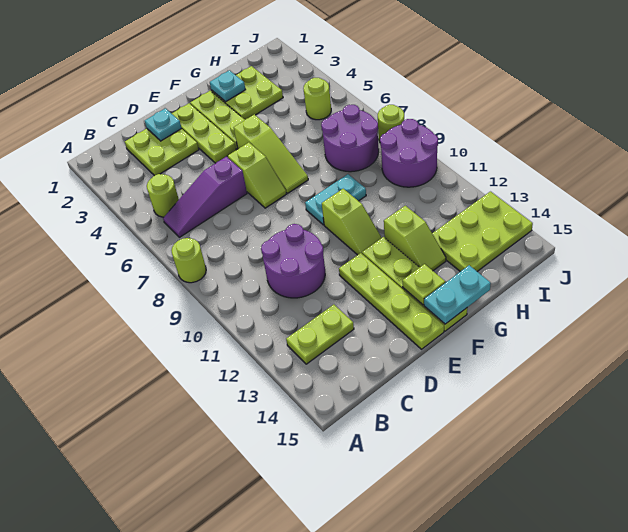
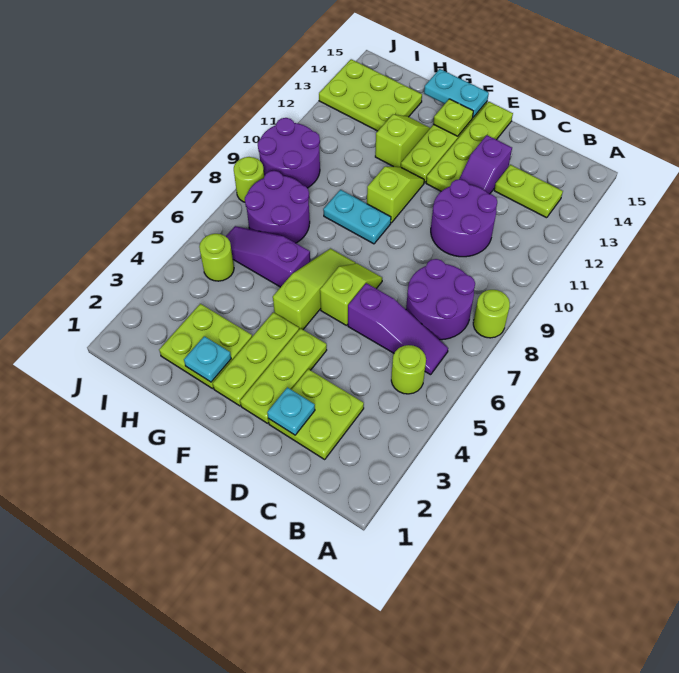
none -> purple 2x2 round brick [406,259,475,340]
none -> purple 1x2 slope [459,135,512,194]
none -> purple 1x3 slope [226,226,310,287]

